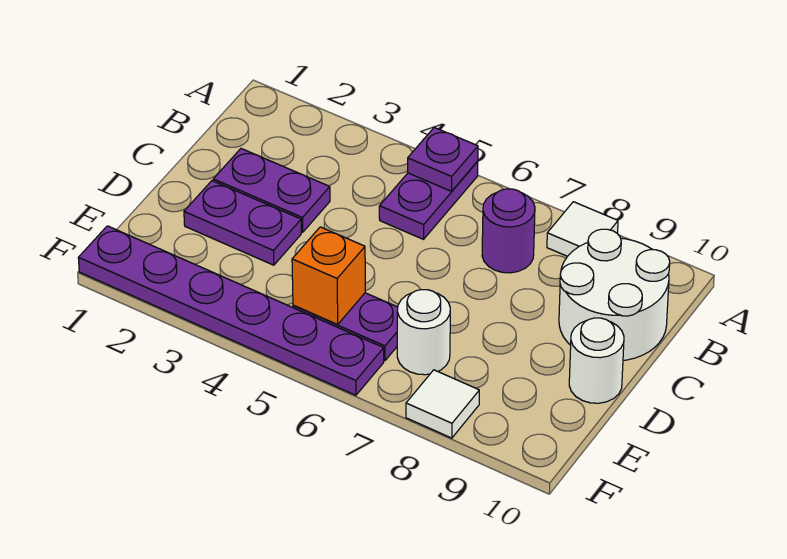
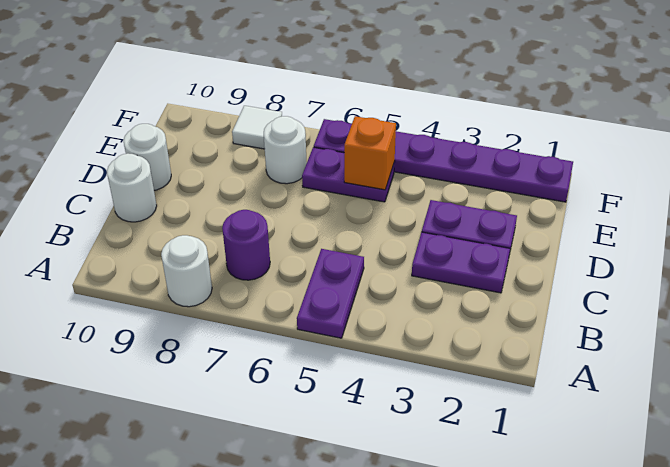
purple 1x1 plate [408,128,478,191] -> none
white 1x1 tile [547,202,618,256] -> white 1x1 round brick [161,235,212,307]
white 2x2 round brick [559,229,670,360] -> white 1x1 round brick [107,153,157,222]

